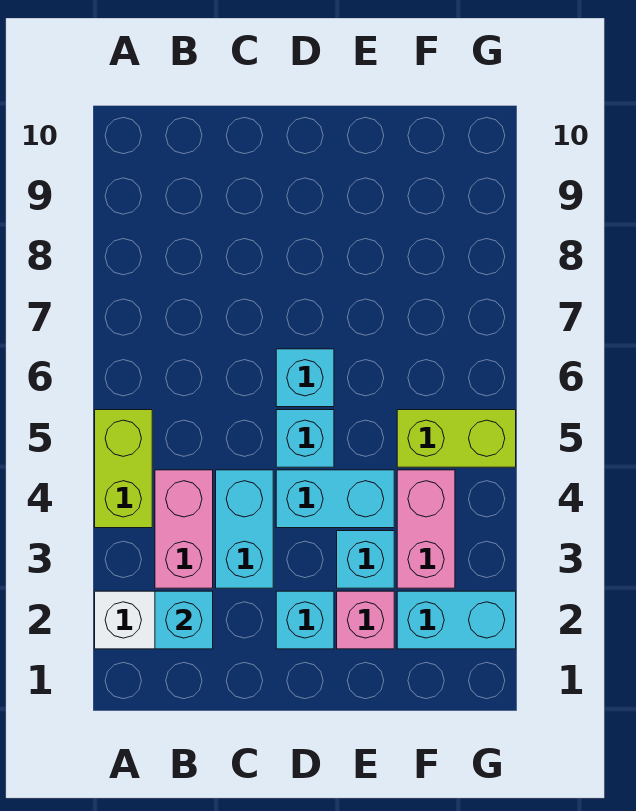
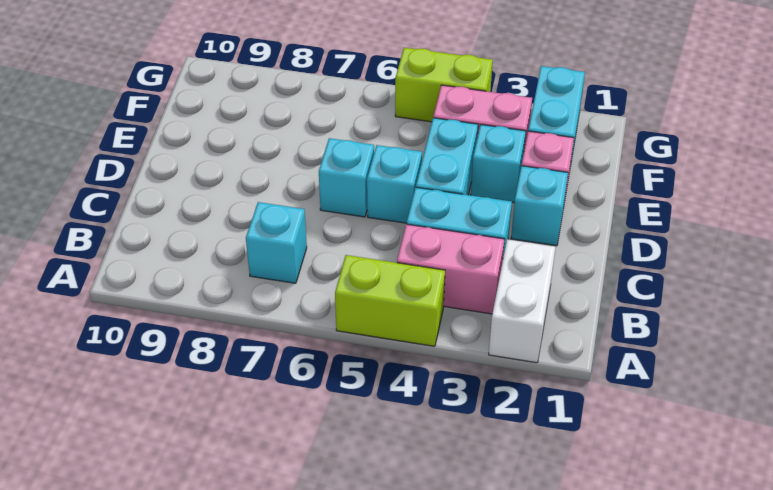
cyan 1x1 brick [155,591,213,649] -> cyan 1x1 brick moved to [246,202,307,283]
lime 1x2 brick [397,410,516,467] -> lime 1x2 brick turned to [395,48,493,122]

